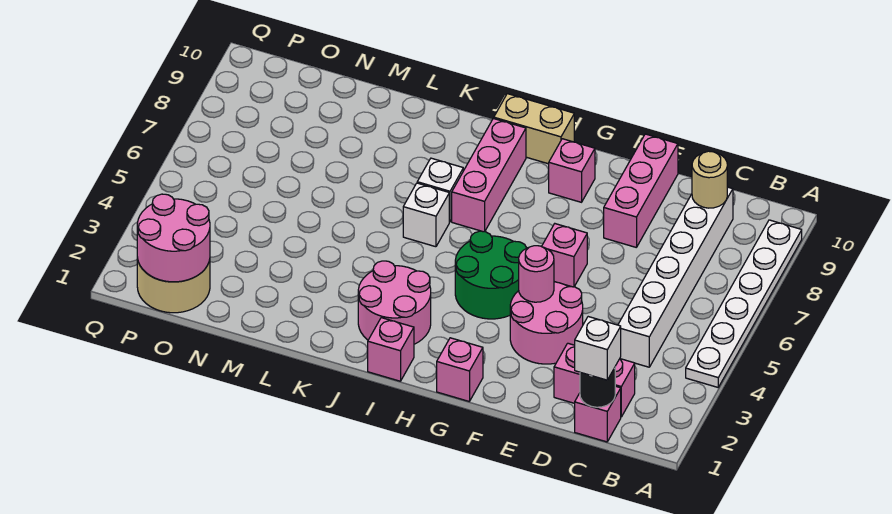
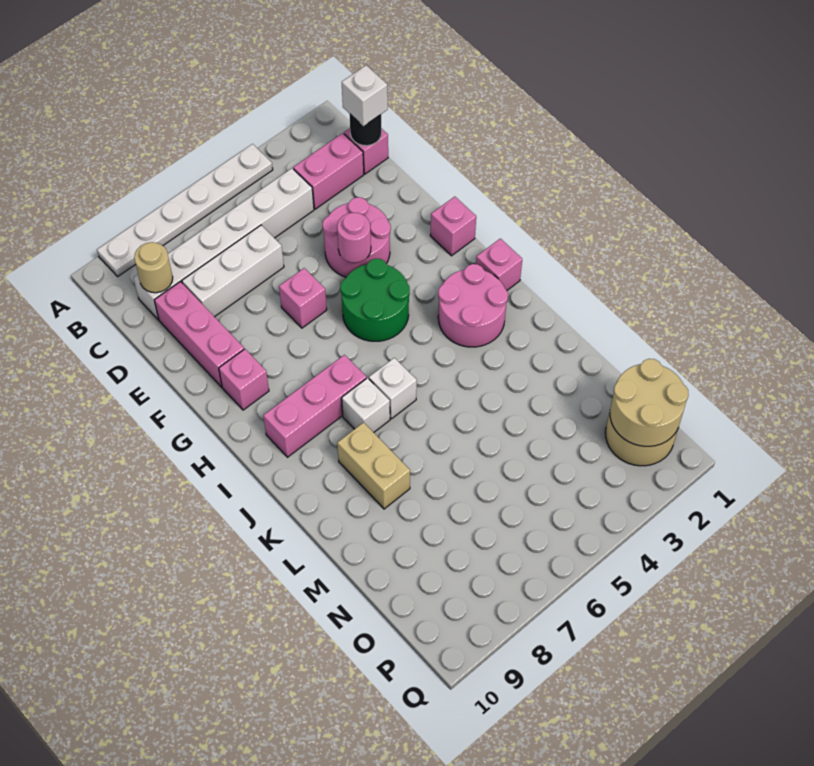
pink 1x2 brick [554,343,635,417] -> pink 1x2 brick turned to [293,133,364,209]
none -> white 1x3 brick [182,225,284,317]
pink 1x3 brick [604,134,678,247] -> pink 1x3 brick turned to [154,282,244,387]
tan 1x2 brick [494,94,574,164] -> tan 1x2 brick moved to [337,423,410,509]
pink 2x2 round brick [137,194,210,282] -> tan 2x2 round brick [610,359,689,446]

